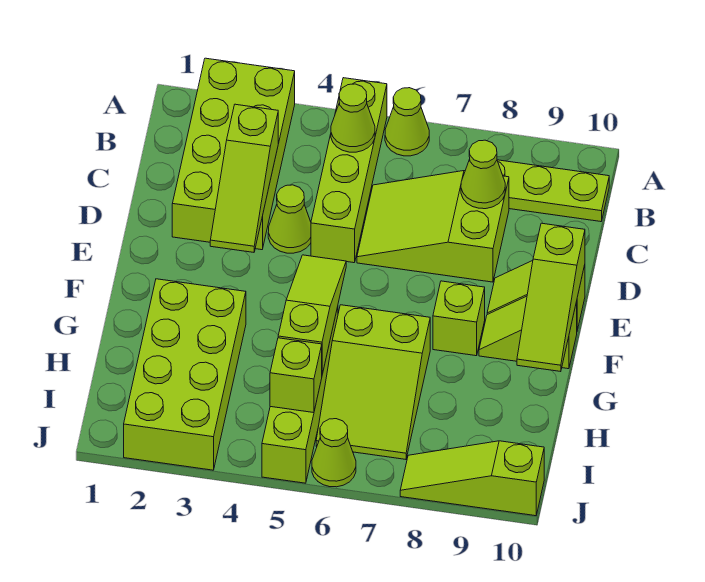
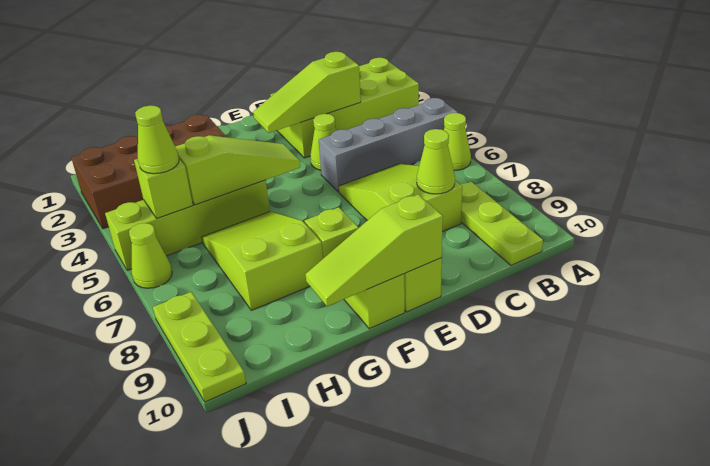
lime 1x4 brick [311,78,387,263] -> grey 1x4 brick [319,98,458,192]
lime 1x1 cone [331,84,375,152] -> lime 1x1 cone moved to [135,105,179,174]
lime 2x4 brick [124,279,246,470] -> brown 2x4 brick [71,115,226,229]
lime 2x3 slope [316,305,430,459] -> lime 2x3 slope turned to [202,211,323,310]
lime 1x3 slope [400,441,544,516] -> lime 1x3 plate [153,292,246,402]

